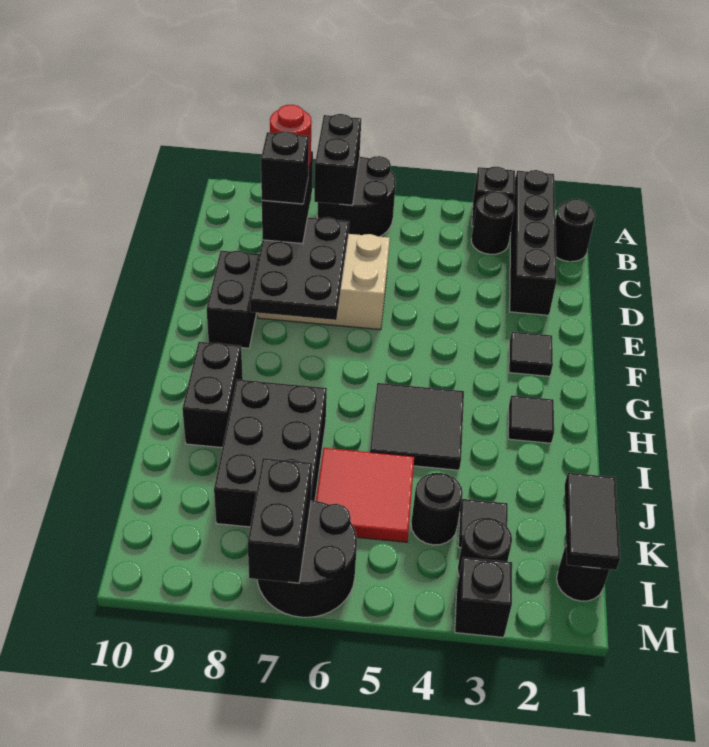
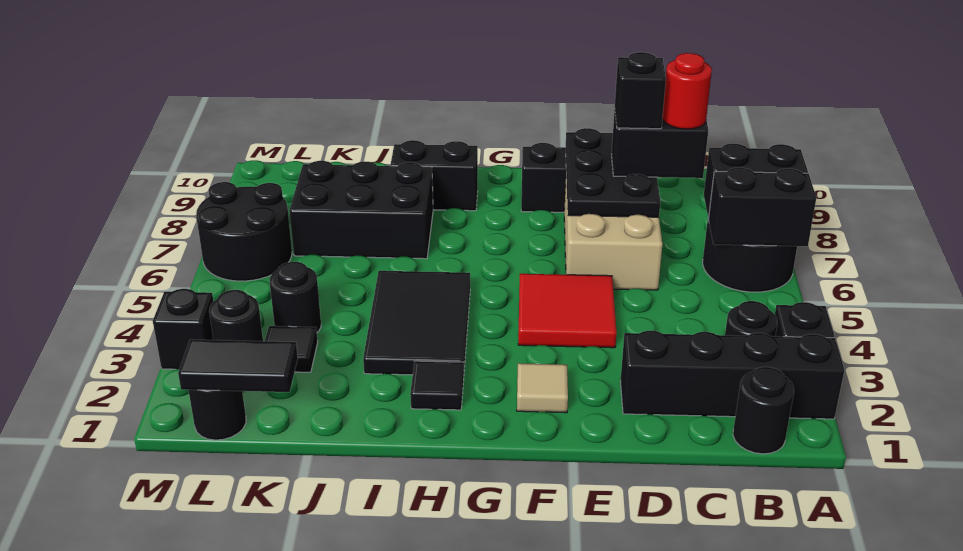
black 2x3 plate [250,217,349,320] -> black 2x3 plate turned to [566,128,660,217]
black 1x1 tile [509,332,553,376] -> tan 1x1 tile [517,363,568,413]
black 2x2 tile [370,383,464,470] -> black 2x3 tile [363,271,470,375]
red 2x2 tile [316,448,414,542] -> red 2x2 tile moved to [518,274,617,348]
black 1x2 brick [248,458,312,583] -> black 1x2 brick moved to [708,168,816,246]

